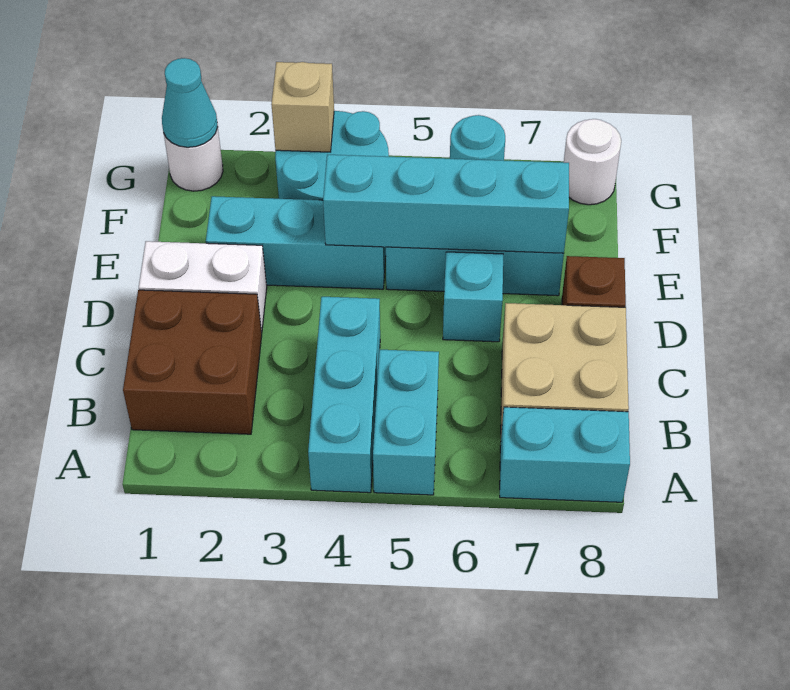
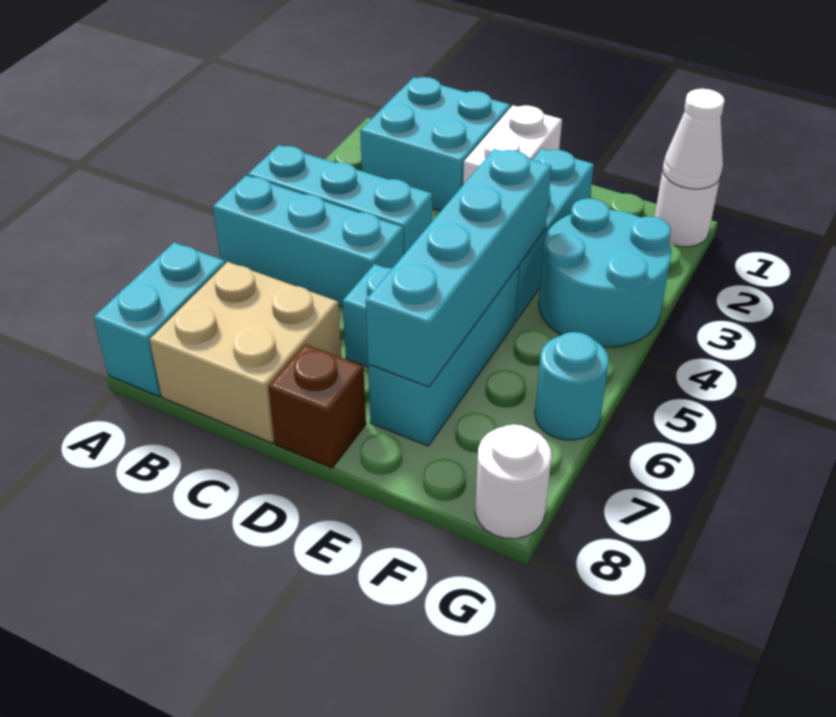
cyan 1x2 brick [373,350,439,495] -> cyan 1x3 brick [213,176,403,307]
brown 2x2 brick [123,290,262,434] -> cyan 2x2 brick [360,77,510,211]
cyan 1x1 cone [162,58,218,147] -> white 1x1 cone [663,89,725,189]
tan 1x1 brick [271,62,334,152] -> none

